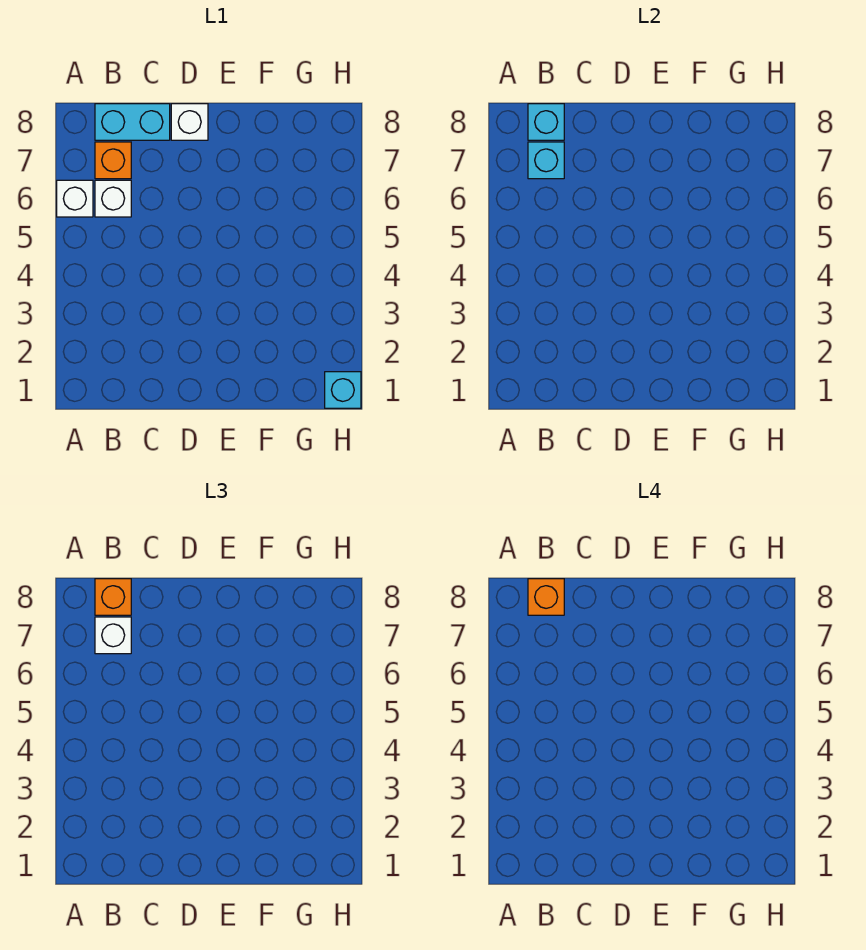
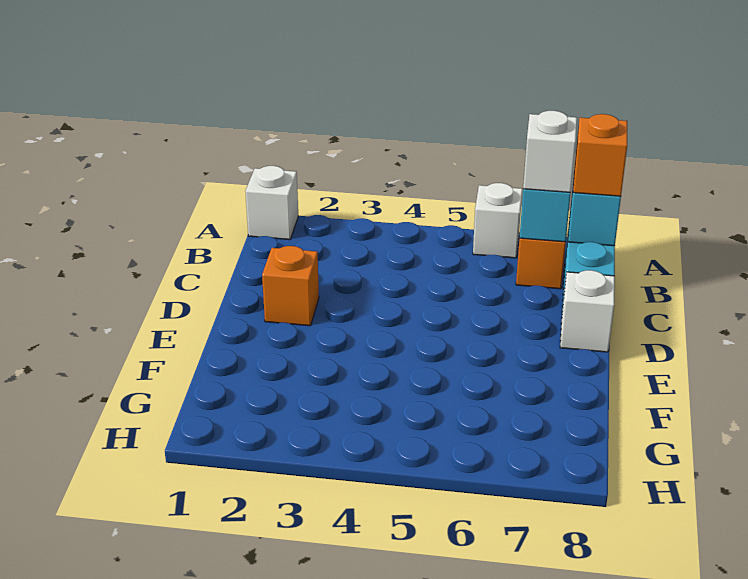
white 1x1 brick [95,180,131,217] -> white 1x1 brick moved to [245,166,298,240]
orange 1x1 brick [528,579,564,615] -> orange 1x1 brick moved to [262,246,319,326]
cyan 1x1 brick [325,372,361,408] -> none

